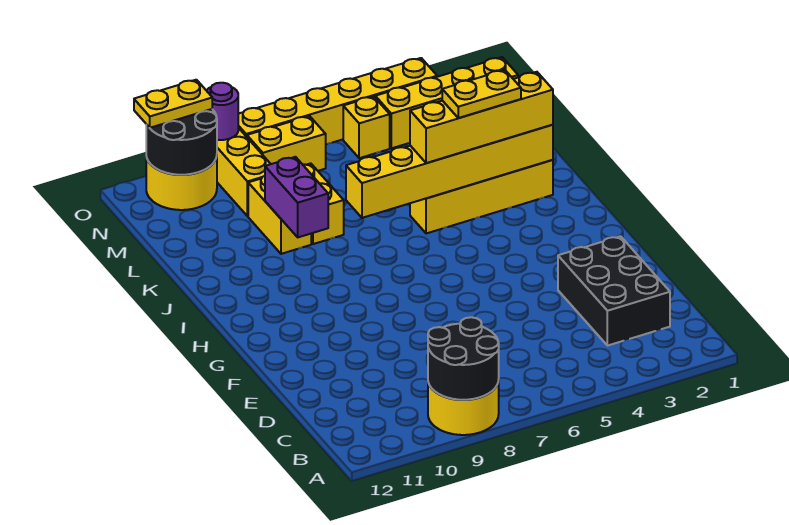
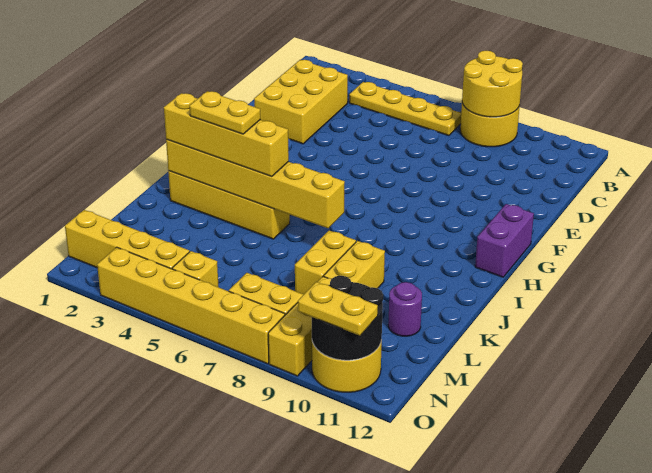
black 2x2 round brick [428,317,499,400] -> yellow 2x2 round brick [462,51,523,117]
none -> yellow 1x4 plate [349,82,461,136]
black 2x3 brick [558,236,670,346] -> yellow 2x3 brick [254,60,348,144]
purple 1x2 brick [265,157,328,237] -> purple 1x2 brick moved to [475,204,534,277]
purple 1x1 round brick [206,83,238,140] -> purple 1x1 round brick moved to [388,282,422,336]

